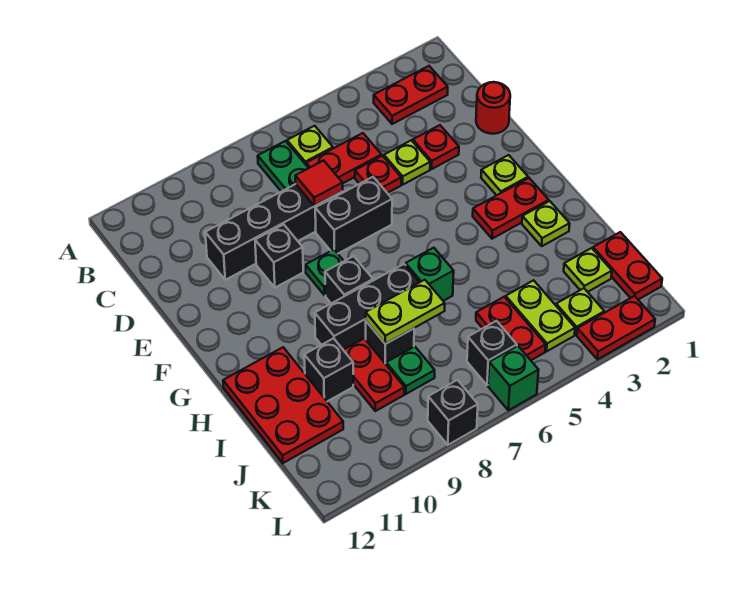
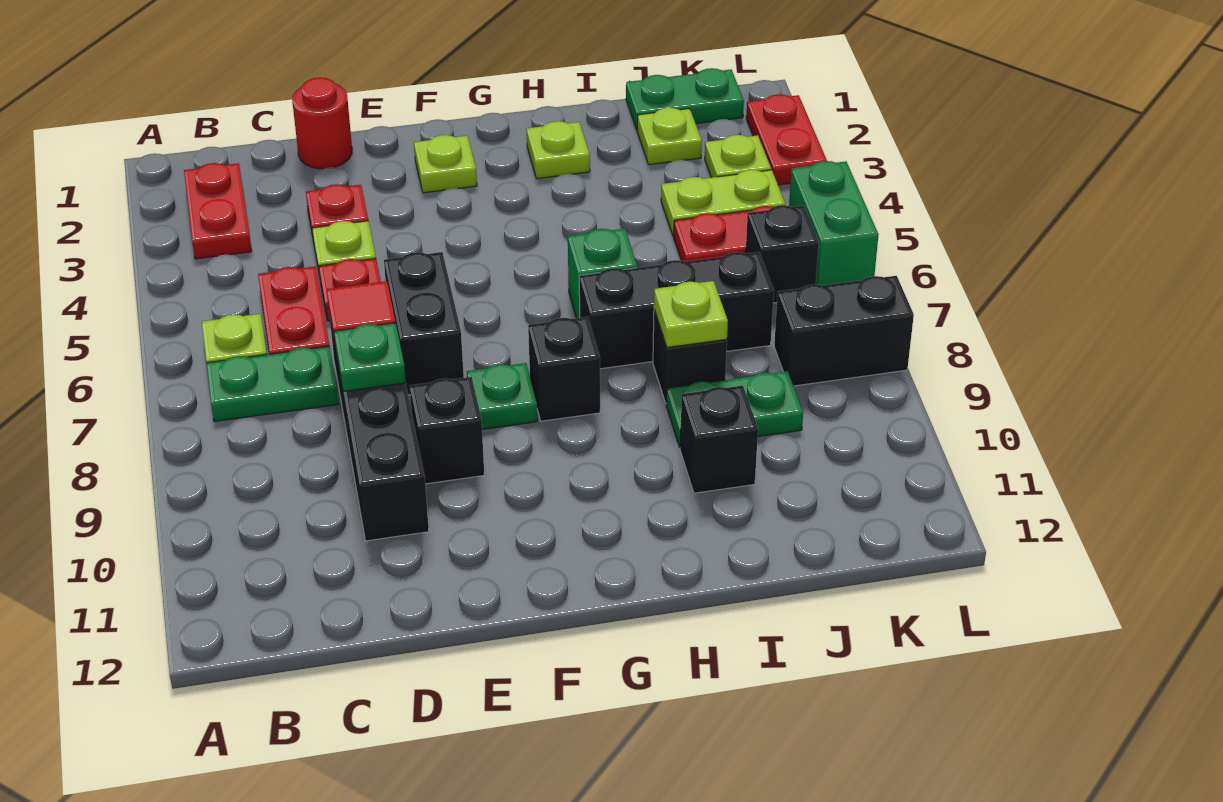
red 1x2 plate [473,178,549,239] -> none
black 1x3 brick [315,264,419,350] -> black 1x3 brick turned to [579,252,774,369]
red 2x3 plate [223,347,343,463] -> none
lime 1x2 plate [366,280,445,344] -> lime 1x1 plate [654,281,728,347]
red 1x2 plate [344,339,404,411] -> green 1x2 plate [666,371,803,447]
red 1x2 plate [593,232,662,300] -> green 1x2 plate [626,68,744,130]
green 1x1 plate [386,347,435,394] -> green 1x1 plate moved to [334,323,406,391]
green 1x1 brick [488,346,539,410] -> green 1x2 brick [789,161,879,286]
black 1x1 brick [428,380,478,445] -> black 1x2 brick [774,276,914,386]

